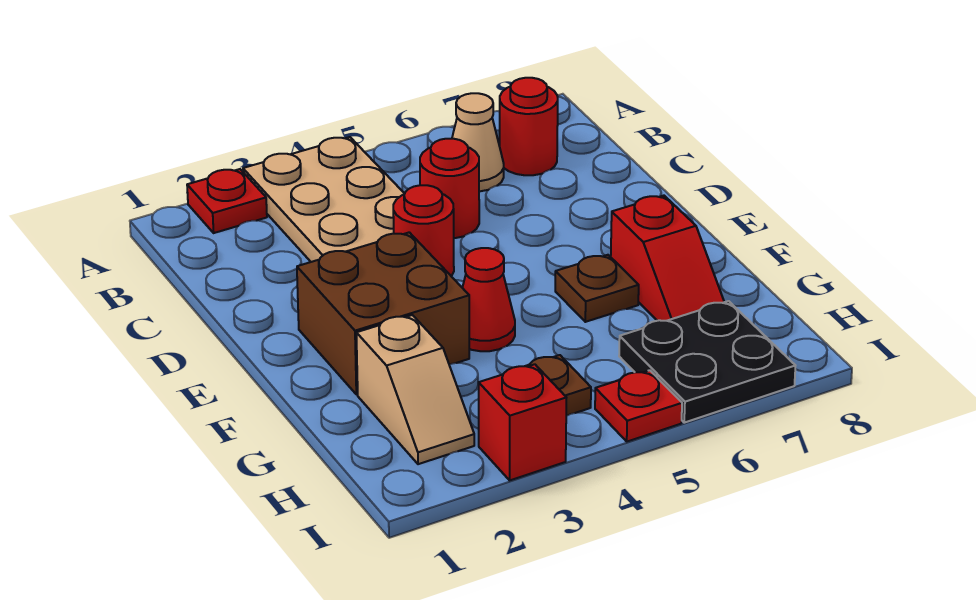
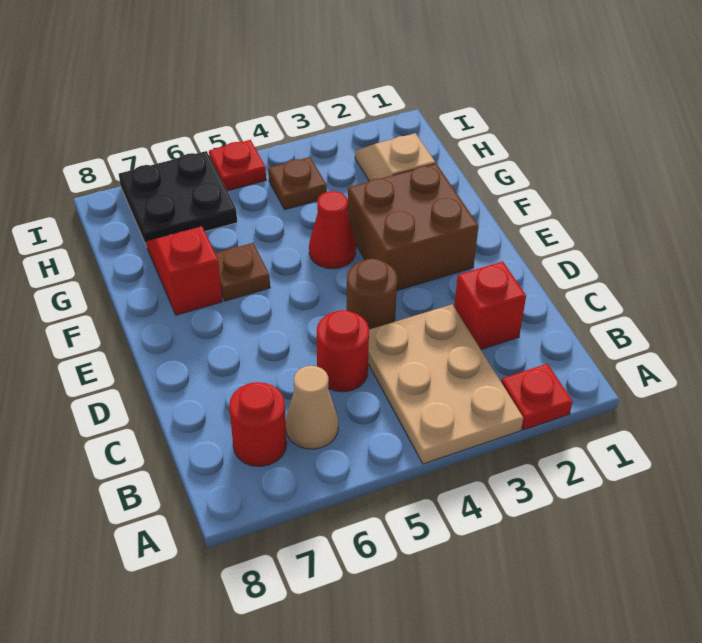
red 1x1 round brick [393,185,454,276] -> brown 1x1 round brick [347,259,397,329]
red 1x1 brick [479,364,567,480] -> red 1x1 brick moved to [454,261,526,349]

